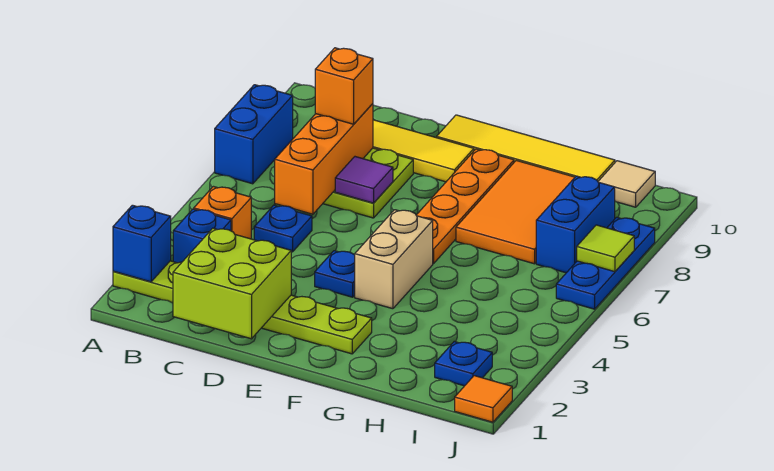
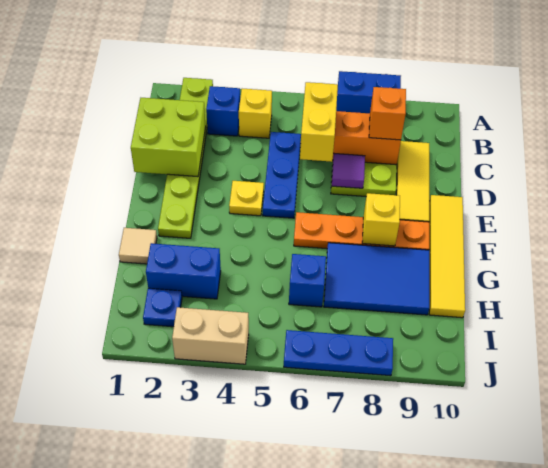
blue 1x1 brick [113,205,171,282] -> blue 1x1 brick moved to [289,254,326,307]
orange 1x1 brick [194,186,251,239] -> yellow 1x1 brick [239,89,272,138]
blue 1x1 plate [254,205,312,252] -> blue 1x3 plate [263,132,301,218]
none -> yellow 1x2 brick [300,82,338,162]
blue 1x1 plate [315,251,355,297] -> yellow 1x1 plate [229,181,264,216]
tan 1x2 brick [355,210,433,309] -> tan 1x2 brick moved to [172,307,249,364]
none -> yellow 1x1 brick [362,193,400,246]
orange 2x3 tile [456,160,575,264] -> blue 2x3 tile [324,243,429,315]
blue 1x2 brick [536,176,615,273] -> blue 1x2 brick moved to [146,243,221,299]
tan 1x1 tile [598,161,655,207] -> tan 1x1 tile moved to [119,228,157,264]
orange 1x1 tile [455,376,512,422] -> none
lime 1x1 tile [577,225,634,272] -> none

